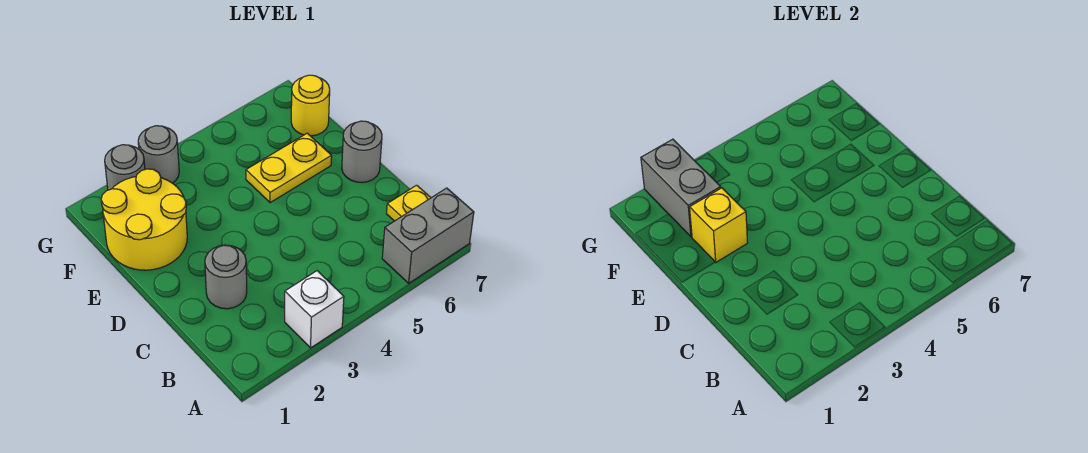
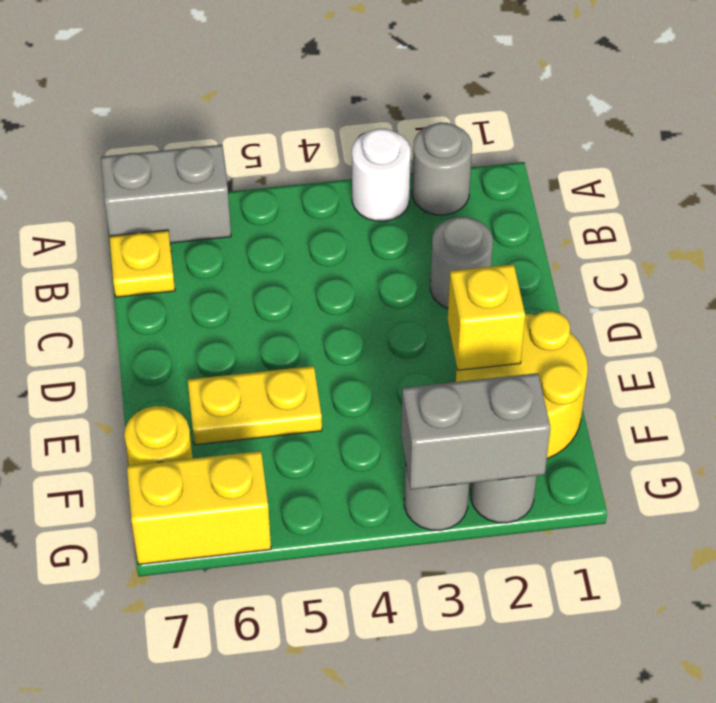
white 1x1 brick [285,271,344,348] -> white 1x1 round brick [352,129,411,221]
grey 1x1 round brick [342,121,382,183] -> grey 1x1 round brick moved to [412,122,472,215]
grey 1x2 brick [641,139,721,237] -> grey 1x2 brick turned to [401,373,550,490]
none -> yellow 1x2 brick [127,451,271,565]

